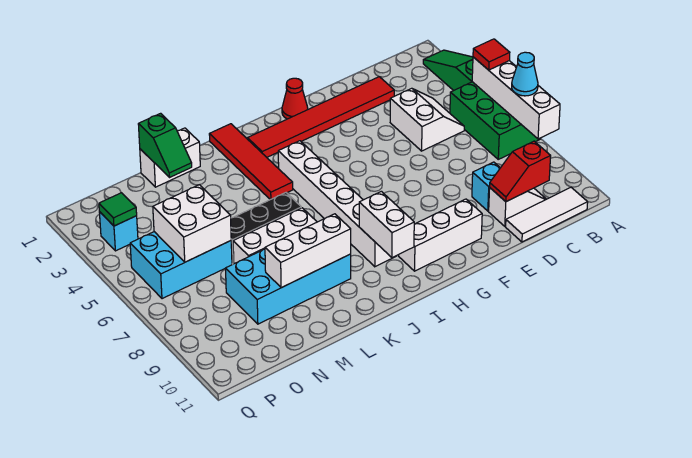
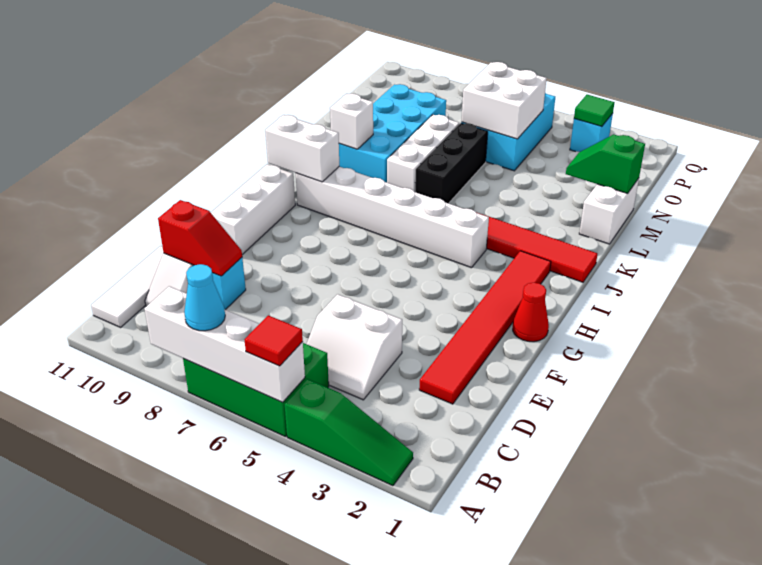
red 1x2 slope [490,141,551,202] -> red 1x2 slope turned to [158,200,242,276]
white 1x3 brick [265,214,351,288] -> white 1x1 brick [330,94,373,149]

